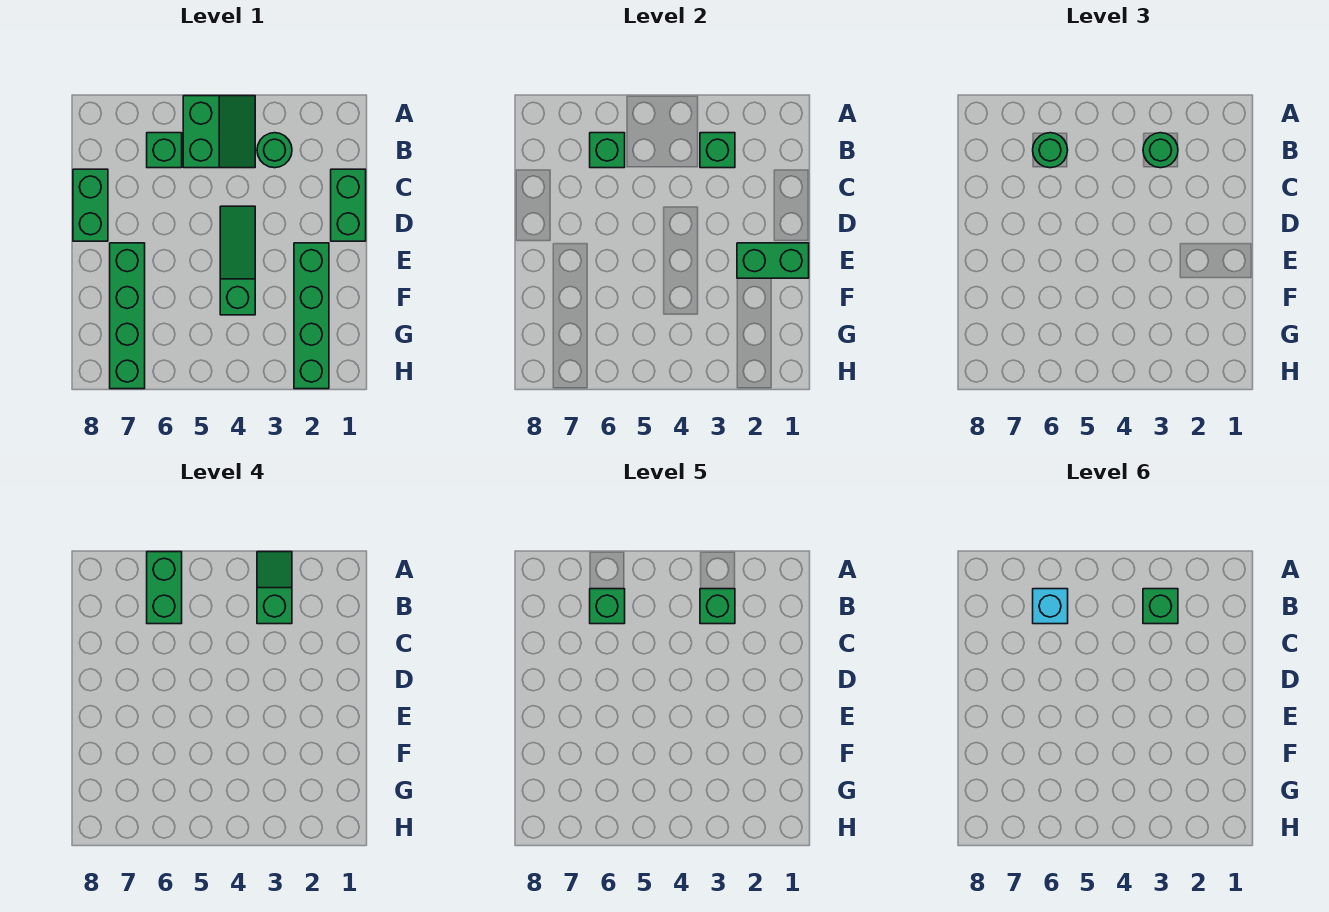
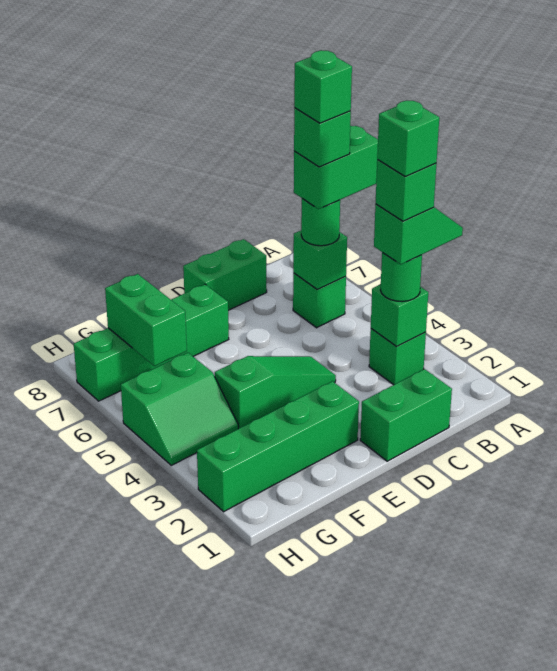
green 2x2 slope [183,96,255,168] -> green 2x2 slope moved to [121,353,238,465]
green 1x1 round brick [257,133,292,168] -> green 1x1 brick [369,329,426,385]
cyan 1x1 brick [1033,589,1068,624] -> green 1x1 brick [294,50,352,123]
green 1x2 brick [737,243,809,278] -> green 1x2 brick moved to [105,274,187,366]

